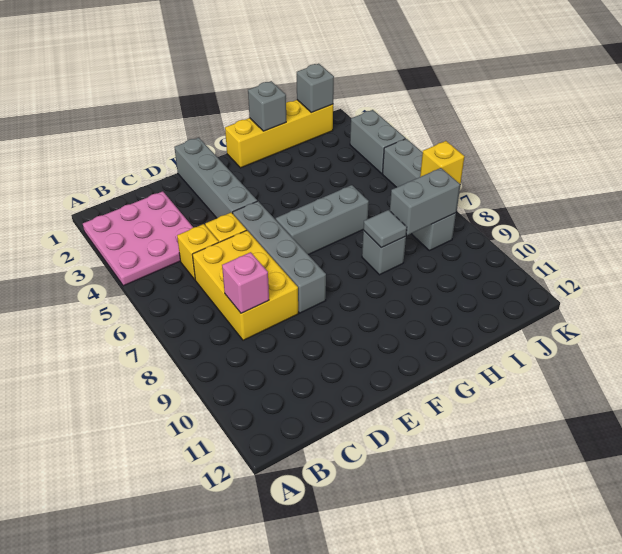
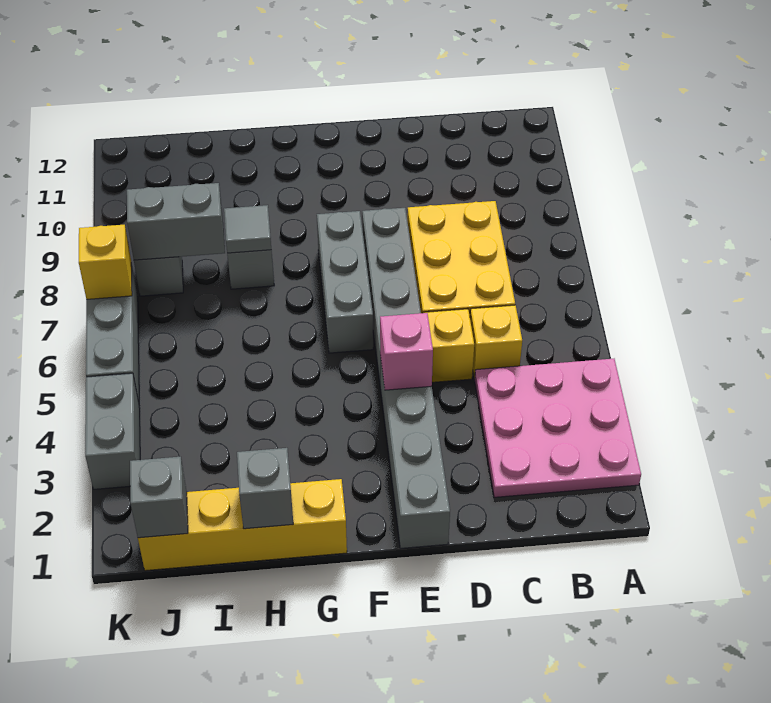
pink 1x1 brick [222,252,269,313] -> pink 1x1 brick moved to [380,313,433,390]
grey 1x3 brick [276,185,369,255] -> grey 1x3 brick turned to [317,211,373,353]

